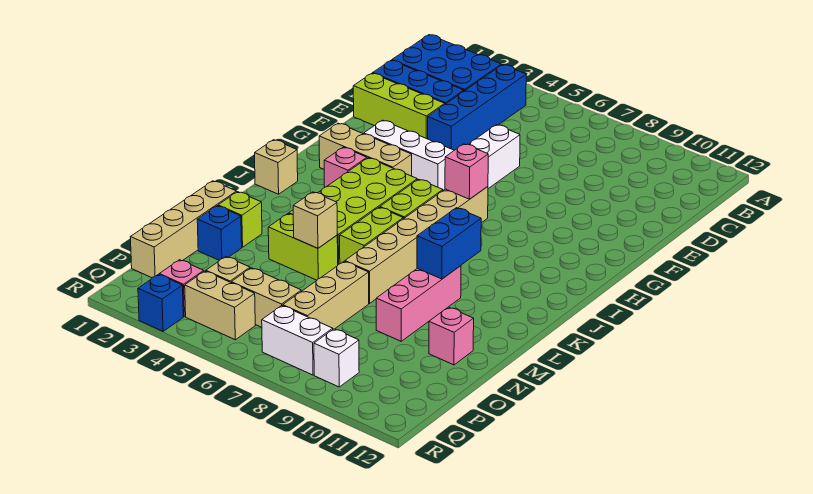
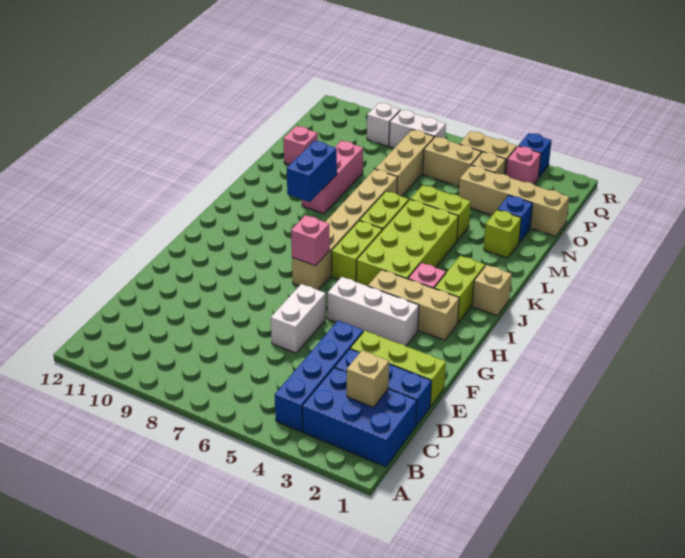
none -> lime 1x2 brick [434,256,485,323]
tan 1x4 brick [130,181,237,278] -> tan 1x4 brick turned to [458,165,569,236]
tan 1x1 brick [293,192,337,248] -> tan 1x1 brick moved to [346,351,389,407]

